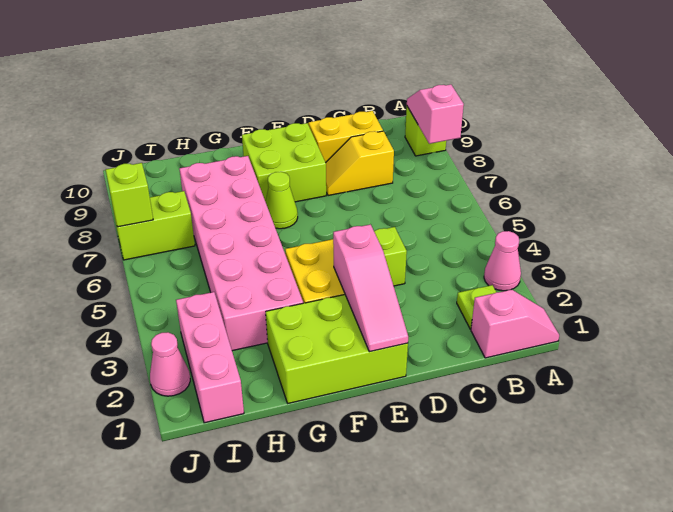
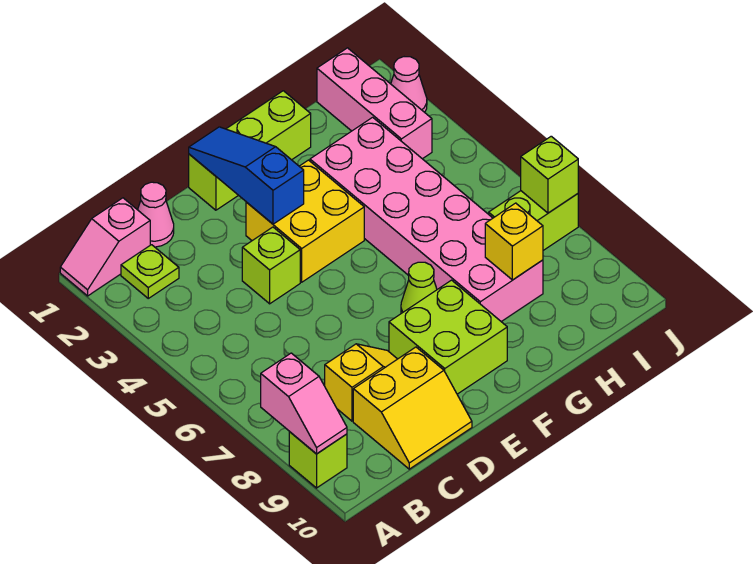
pink 1x1 cone [484,231,521,291] -> pink 1x1 cone moved to [138,182,174,247]
lime 2x3 brick [266,295,408,403] -> lime 1x3 brick [189,91,311,210]
pink 1x3 slope [333,224,408,352] -> blue 1x3 slope [189,127,304,224]
none -> yellow 1x1 brick [485,203,543,280]

